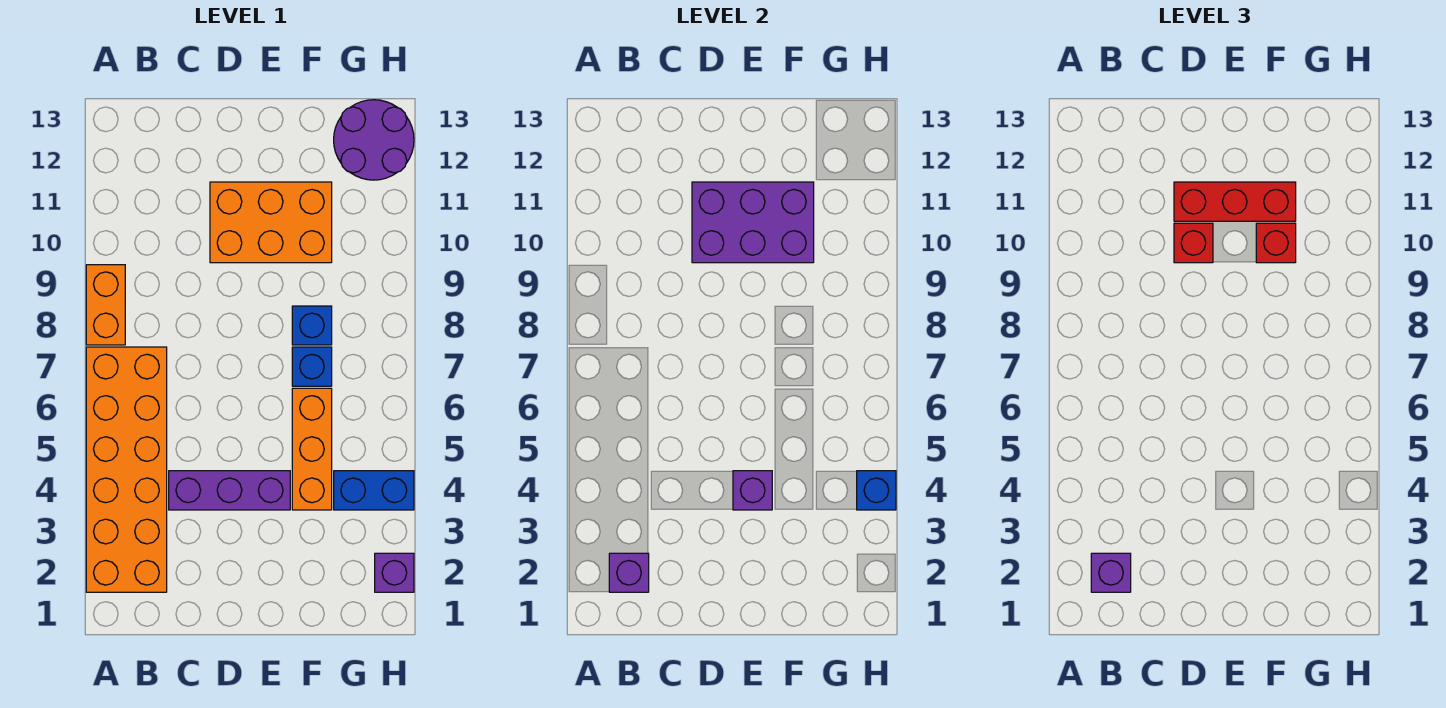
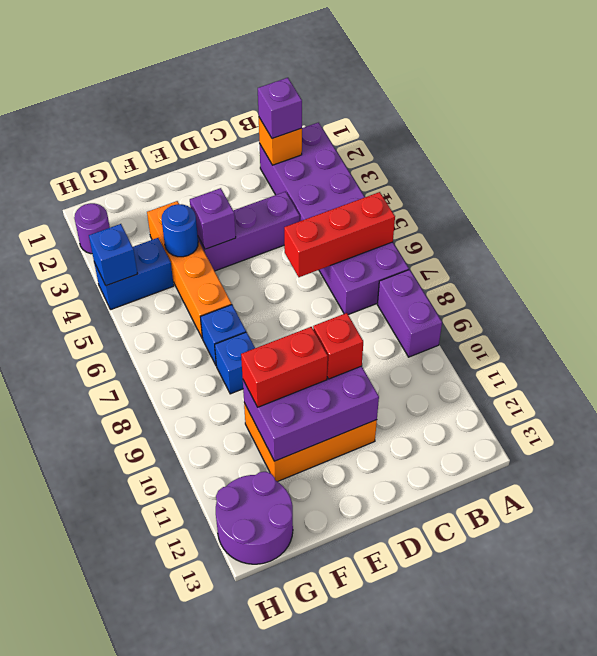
orange 2x6 brick [86,347,167,592] -> purple 2x6 brick [259,123,409,315]
orange 1x2 brick [86,265,125,345] -> purple 1x2 brick [377,270,442,357]
purple 1x1 brick [609,553,649,592] -> orange 1x1 brick [259,118,302,165]
red 1x3 brick [1174,182,1296,221] -> red 1x3 brick moved to [284,192,395,277]
orange 1x3 brick [292,388,332,510] -> orange 1x4 brick [147,201,232,337]
none -> blue 1x1 round brick [162,204,198,257]
red 1x1 brick [1256,223,1296,263] -> red 1x2 brick [241,327,328,407]
purple 1x1 brick [375,553,414,592] -> purple 1x1 round brick [74,203,110,254]

